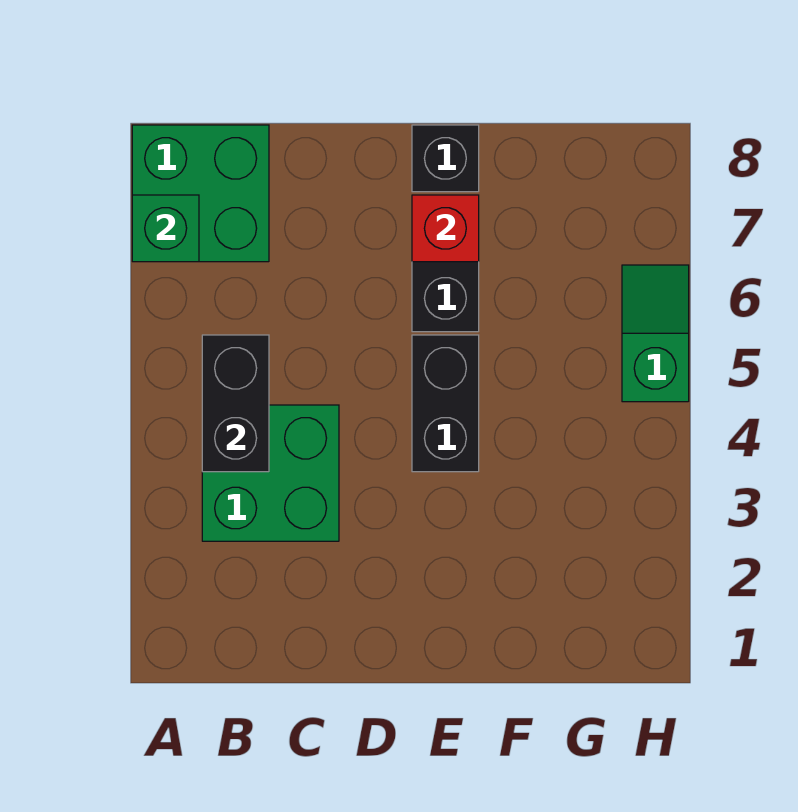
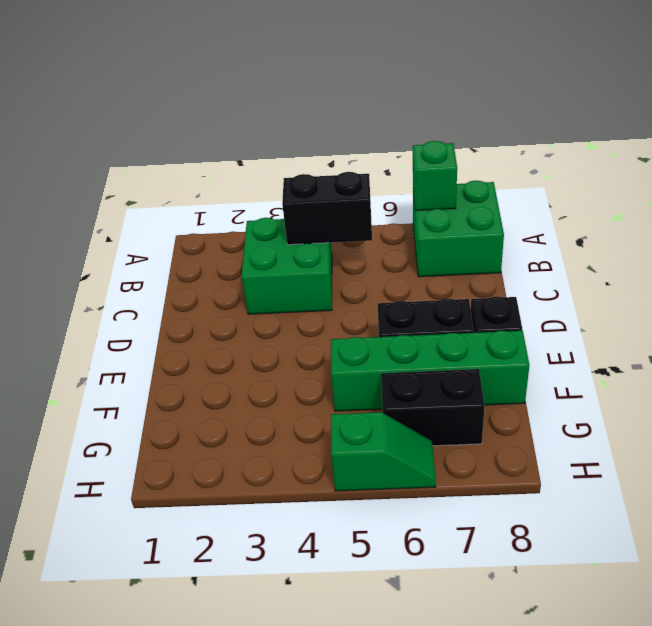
black 1x2 brick [412,335,479,472] -> black 1x2 brick moved to [381,369,485,446]
red 1x1 brick [412,195,479,262] -> none
none -> green 1x4 brick [331,331,529,411]

